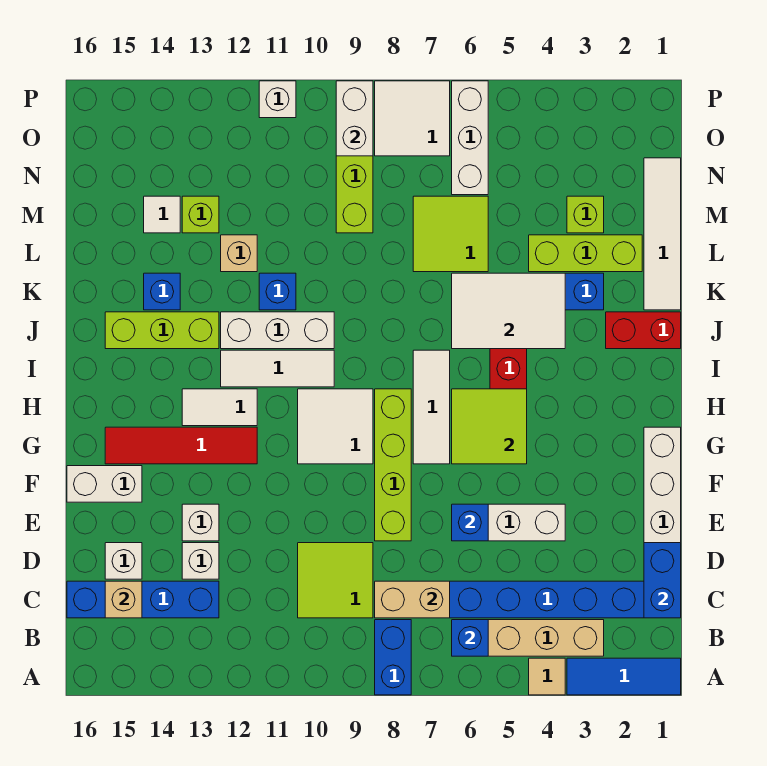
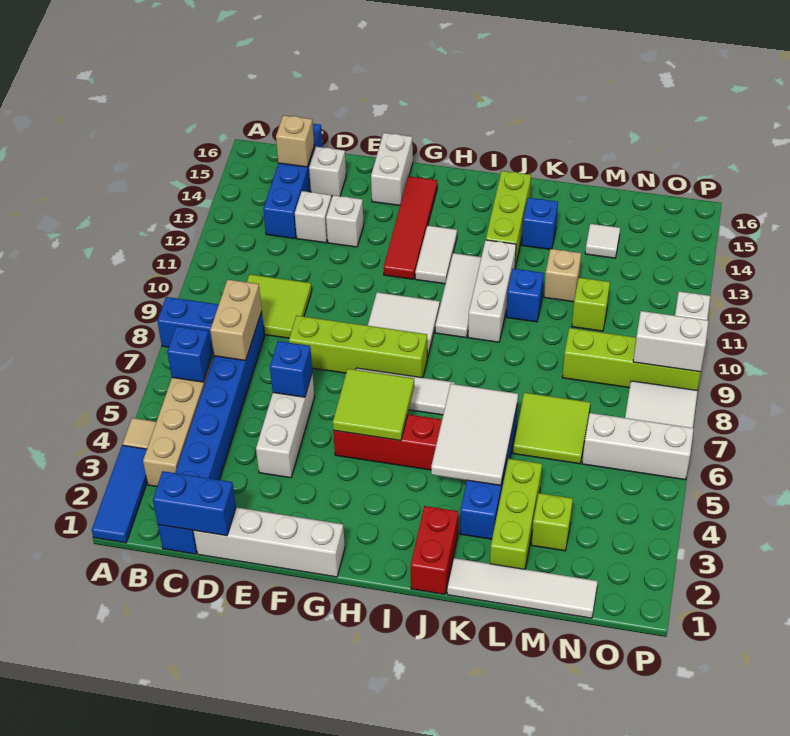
lime 1x1 brick [182,196,219,233] -> lime 1x1 brick moved to [572,278,610,331]

